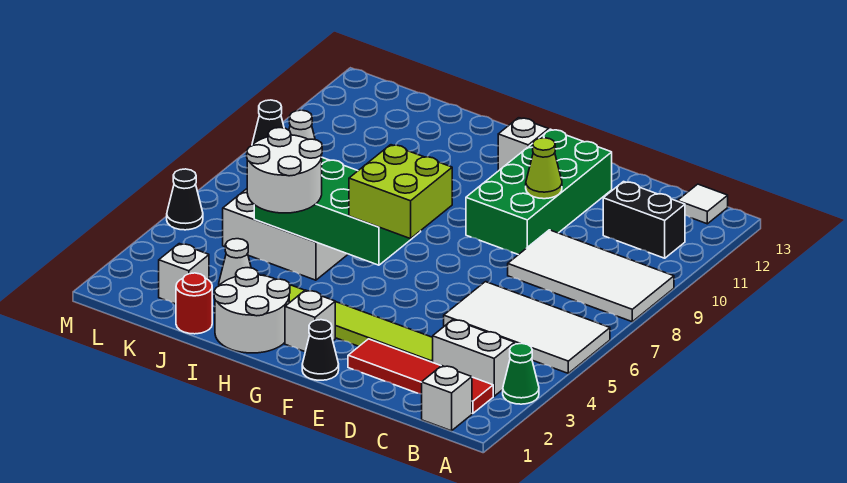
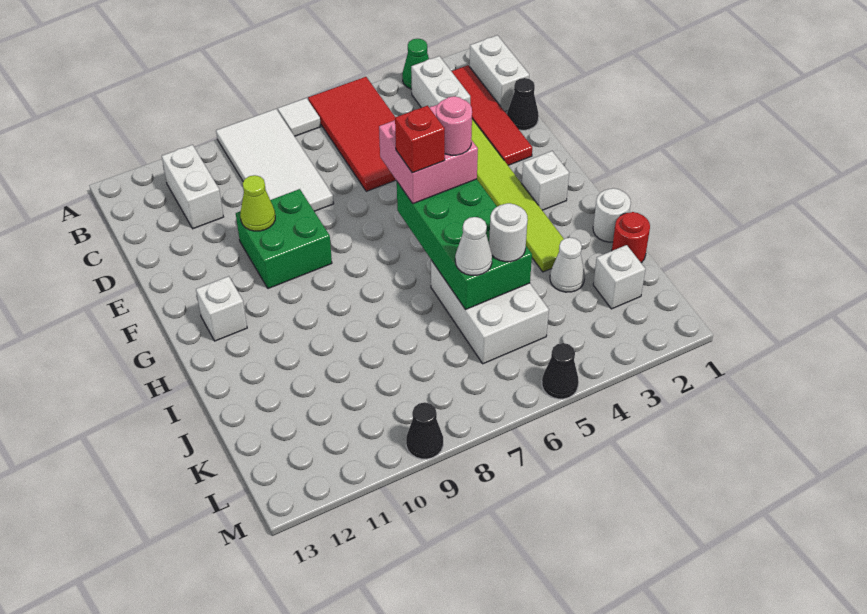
white 2x4 tile [444,282,610,373] -> red 2x4 tile [308,77,396,191]
white 1x1 brick [422,366,472,431] -> white 1x2 brick [470,35,529,111]
black 1x2 brick [603,182,685,258] -> white 1x2 brick [162,145,223,229]
white 1x1 tile [678,184,728,224] -> white 1x1 tile moved to [278,98,321,136]
green 2x4 brick [466,129,612,255] -> green 2x2 brick [236,189,332,289]
black 1x1 cone [302,320,339,380] -> black 1x1 cone moved to [507,78,539,130]
lime 2x2 brick [349,145,452,239] -> pink 2x2 brick [379,105,478,204]
none -> pink 1x1 round brick [436,96,472,155]
none -> red 1x1 brick [395,106,445,173]
white 2x2 round brick [214,268,290,353] -> white 1x1 round brick [593,188,631,242]
white 2x2 round brick [247,128,322,213] -> white 1x1 round brick [489,203,528,262]

